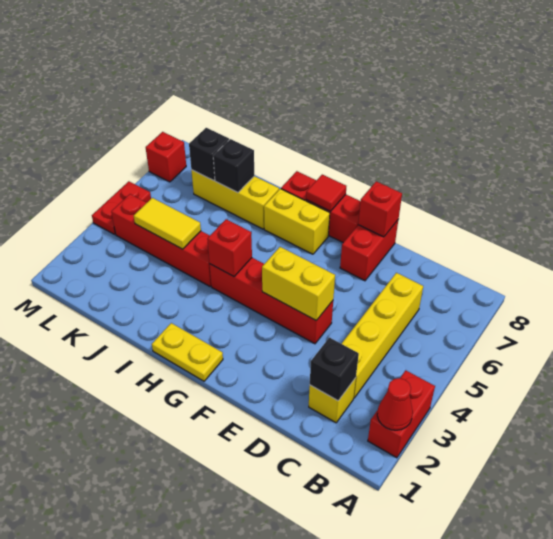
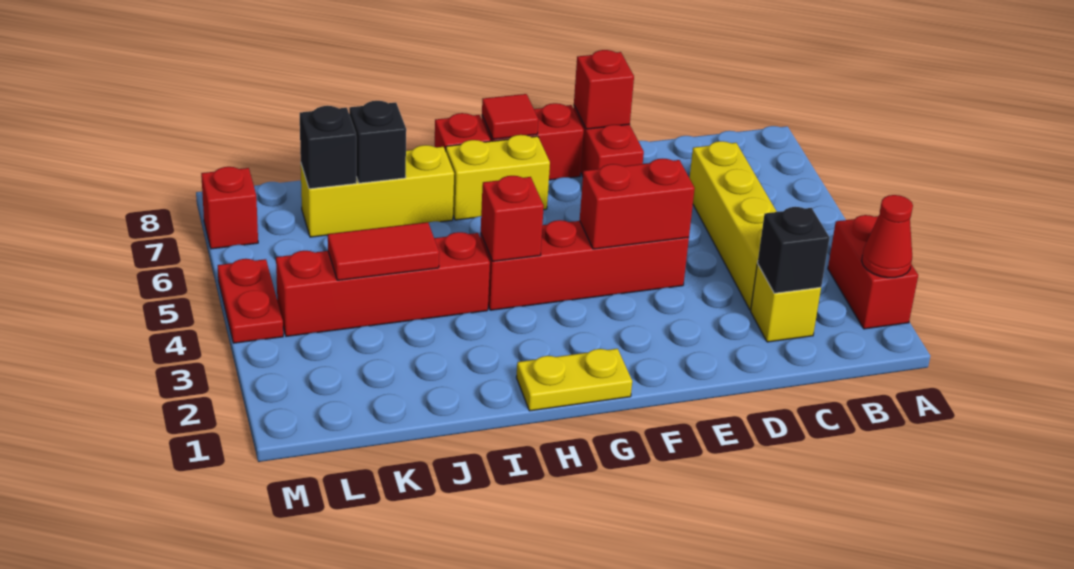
yellow 1x2 brick [262,247,335,321] -> red 1x2 brick [580,159,695,249]
yellow 1x2 tile [134,198,201,249] -> red 1x2 tile [328,222,439,280]

